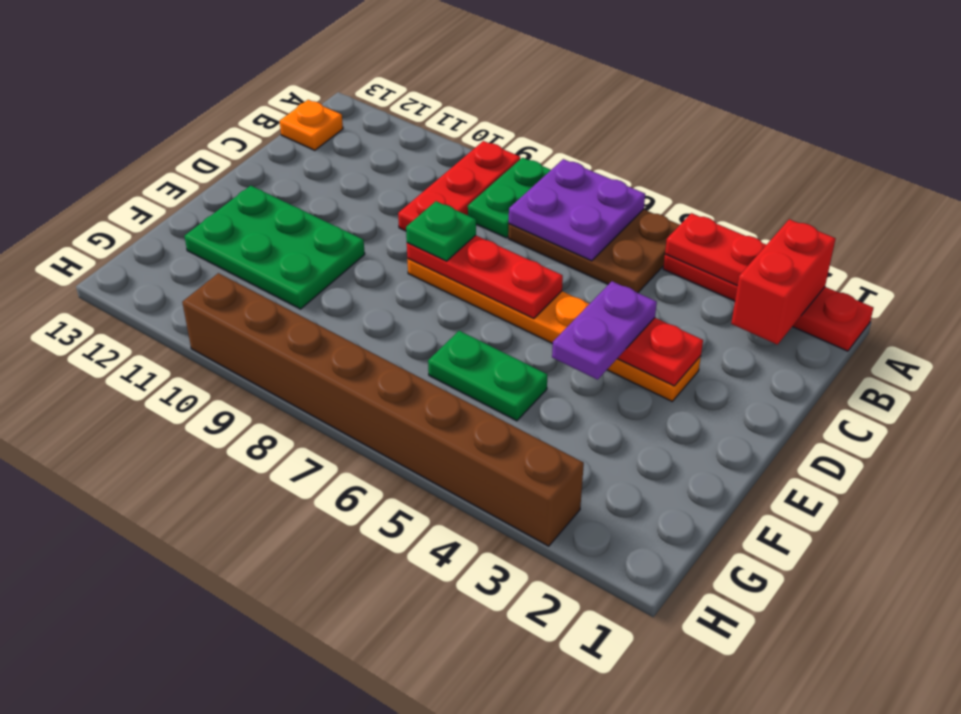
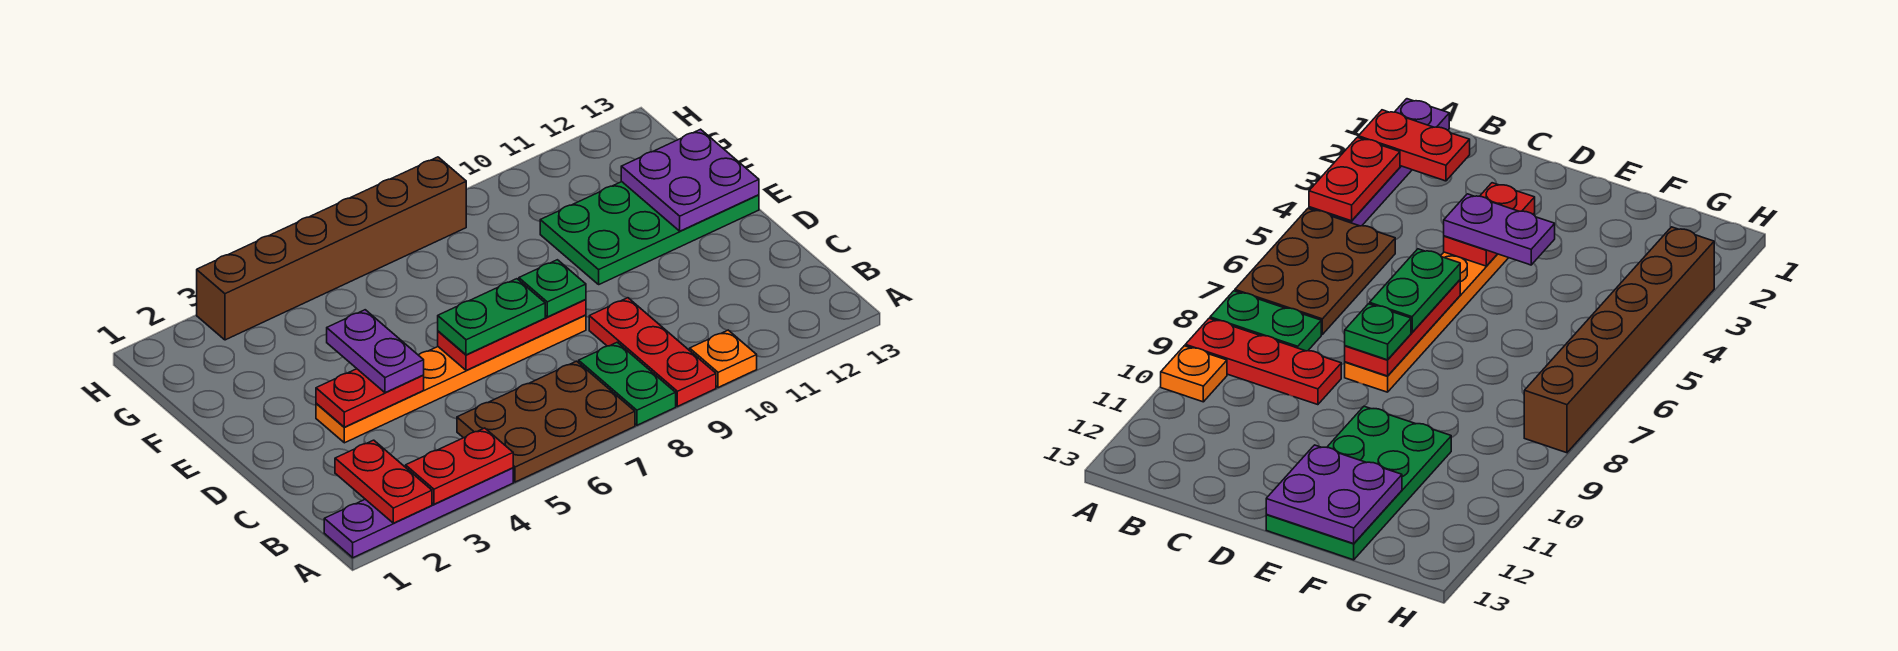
red 1x4 plate [663,254,873,351] -> purple 1x4 plate [324,468,513,558]
red 1x2 brick [731,219,836,345] -> red 1x2 plate [335,440,432,523]
purple 2x2 plate [509,159,645,261] -> purple 2x2 plate moved to [621,129,759,231]
orange 1x1 plate [280,100,343,150] -> orange 1x1 plate moved to [690,330,757,387]
green 2x3 plate [185,186,365,309] -> green 2x4 plate [540,182,759,284]
green 1x2 plate [428,331,547,421] -> green 1x2 plate moved to [438,279,545,355]
brown 1x8 brick [182,273,584,546] -> brown 1x6 brick [197,157,466,340]

